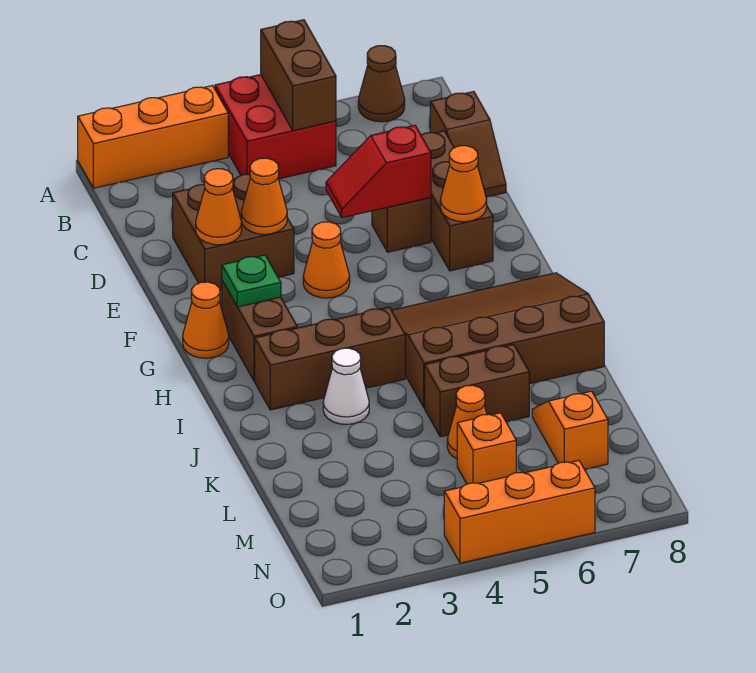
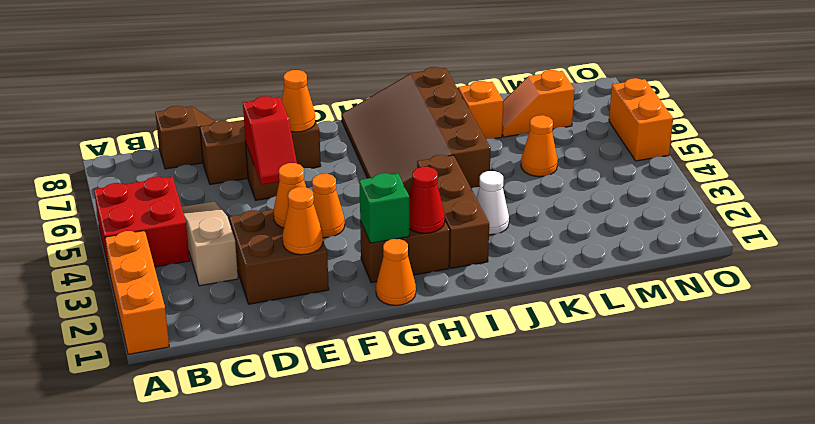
brown 1x2 brick [261,20,336,130] -> none
brown 1x1 cone [358,46,405,122] -> none
none -> tan 1x3 slope [182,201,238,286]
green 1x1 plate [222,255,281,307] -> green 1x1 brick [360,173,409,243]
none -> red 1x1 cone [409,167,445,233]
brown 1x2 brick [425,344,529,437] -> none
orange 1x1 brick [457,413,516,484] -> orange 1x1 brick moved to [458,81,503,139]
orange 1x3 brick [444,461,595,563] -> orange 1x2 brick [609,78,673,161]

